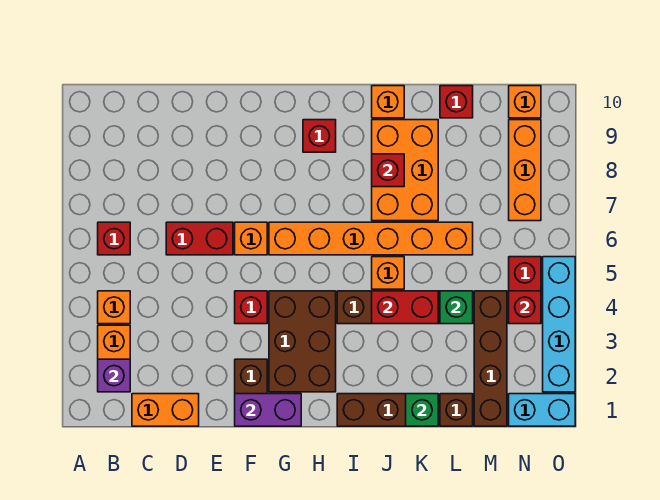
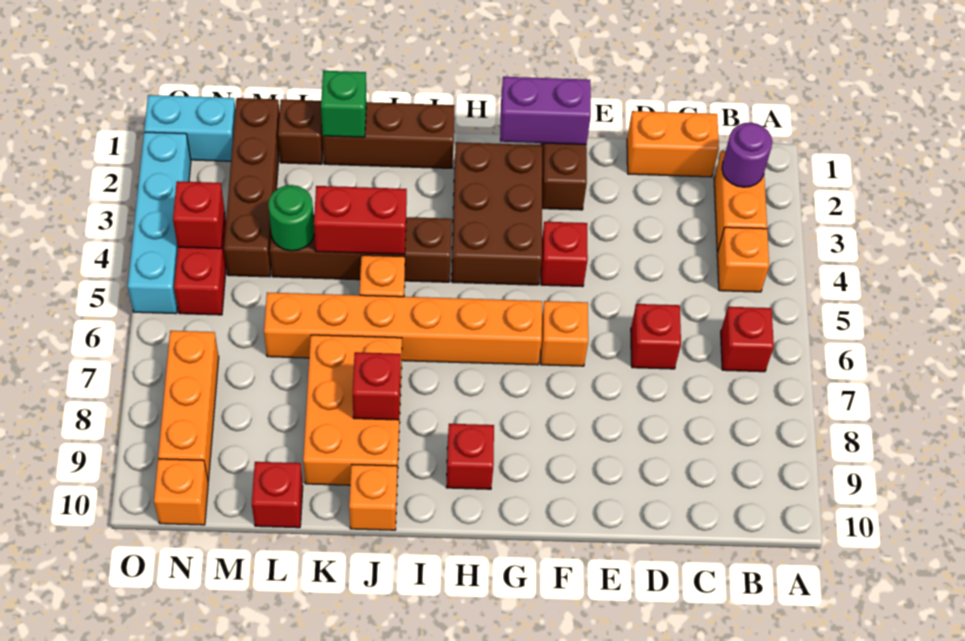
purple 1x1 brick [98,359,130,392] -> purple 1x1 round brick [722,122,772,187]
red 1x2 brick [166,222,233,255] -> red 1x1 brick [631,304,681,369]
green 1x1 brick [440,291,473,324] -> green 1x1 round brick [268,185,314,251]

